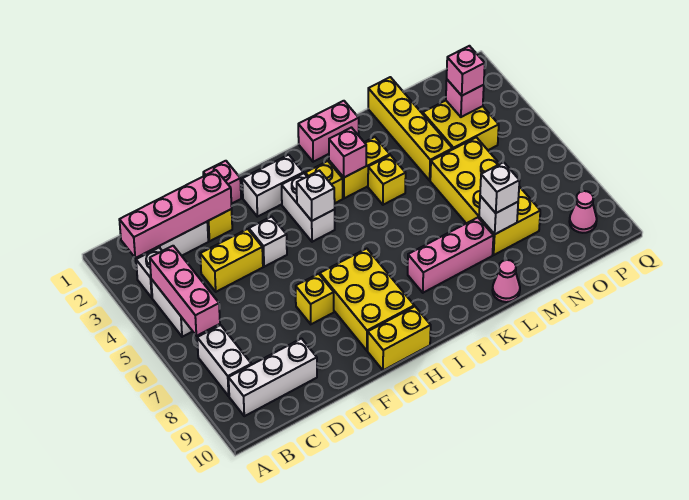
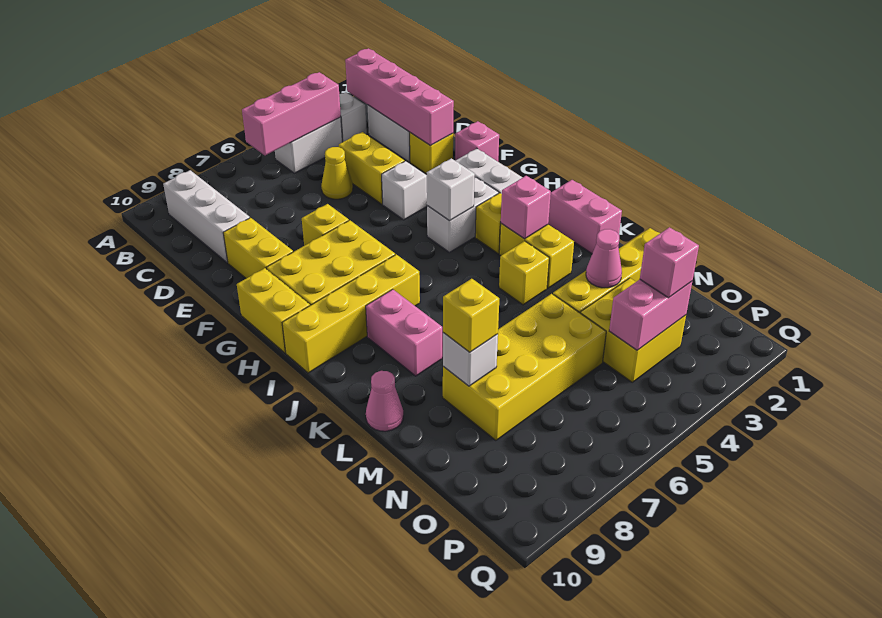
white 1x2 brick [197,325,251,396] -> none
none -> yellow 1x1 cone [321,147,353,199]
none -> yellow 1x2 brick [223,218,293,278]
none -> yellow 1x4 brick [282,254,420,373]
pink 1x3 brick [408,218,493,293] -> pink 1x2 brick [366,289,442,376]
white 1x1 brick [480,162,520,213] -> yellow 1x1 brick [443,279,499,352]
pink 1x1 brick [446,80,484,117] -> pink 1x2 brick [609,280,692,350]
pink 1x1 cone [569,191,597,233] -> pink 1x1 cone moved to [586,229,622,288]

